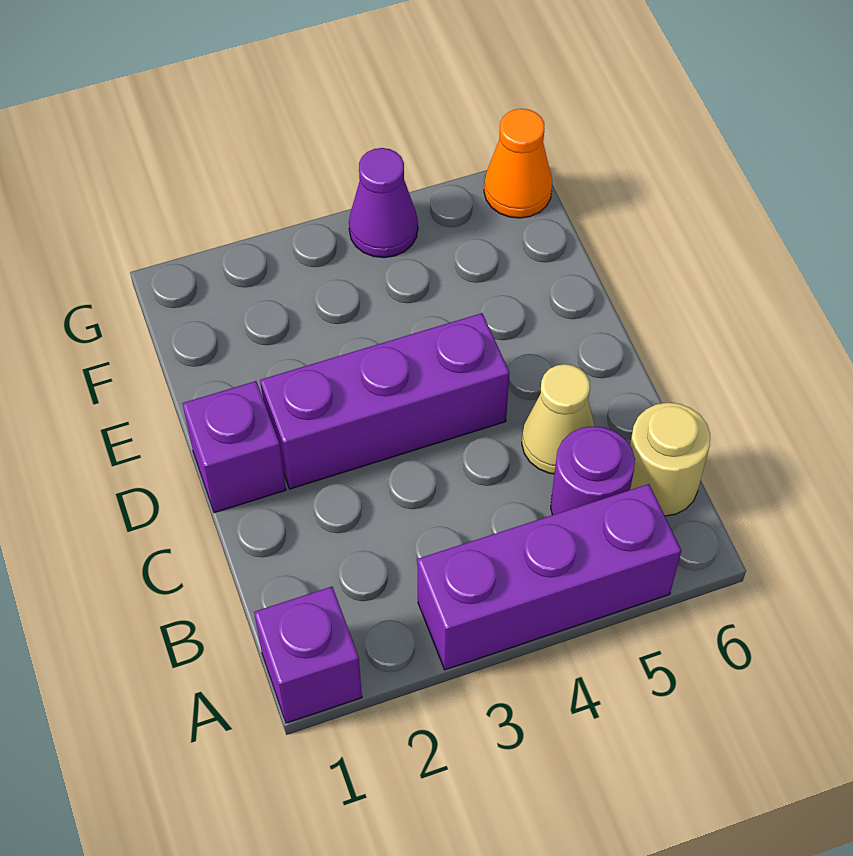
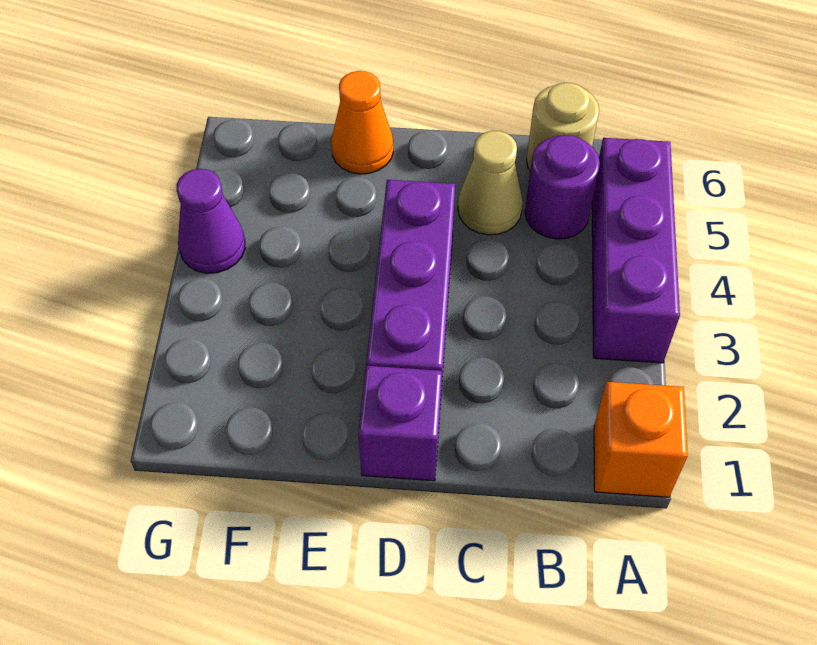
purple 1x1 brick [254,587,362,723] -> orange 1x1 brick [594,382,688,497]
orange 1x1 cone [484,109,552,218] -> orange 1x1 cone moved to [331,71,393,174]

